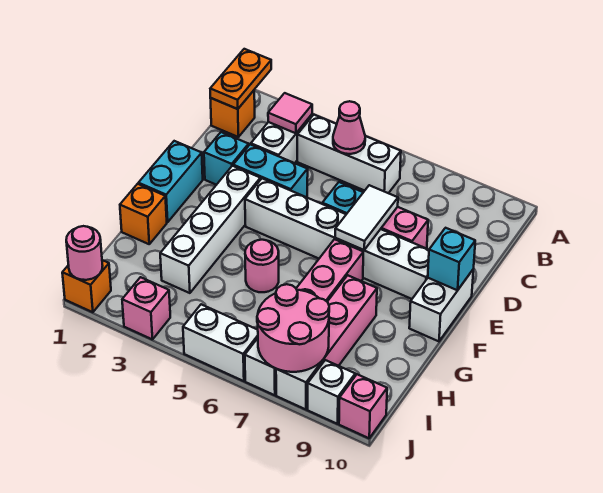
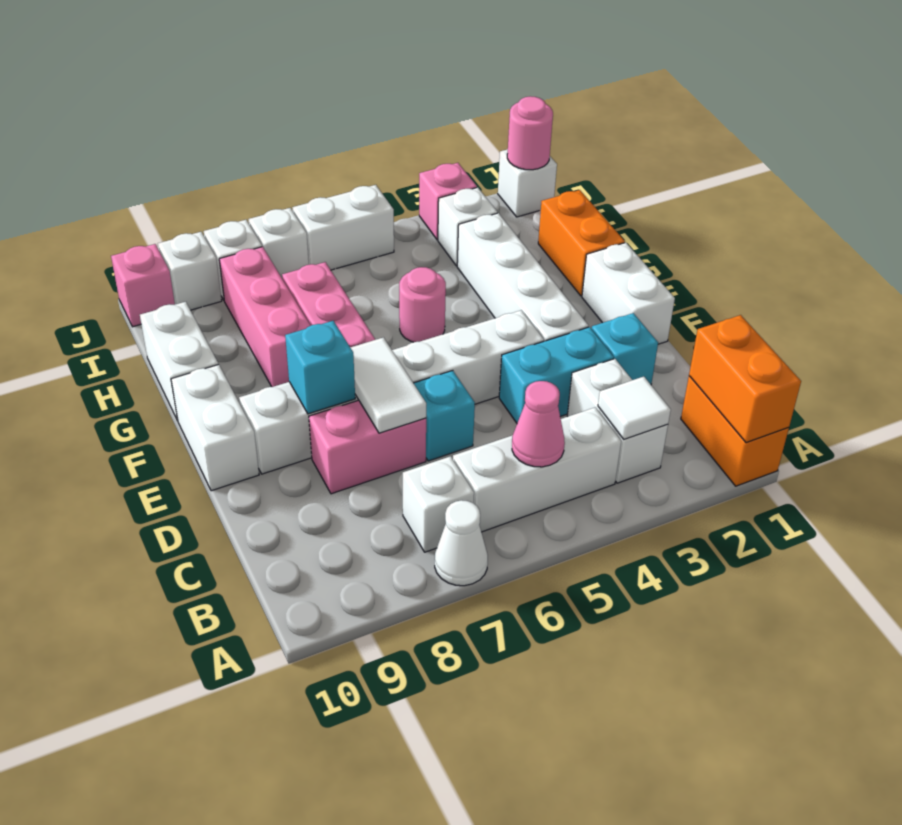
orange 1x2 plate [210,49,271,109] -> orange 1x2 brick [689,315,801,443]
none -> white 1x1 cone [435,500,488,586]
orange 1x1 brick [210,91,255,137] -> orange 1x2 brick [681,376,789,486]
pink 1x1 tile [268,93,312,133] -> white 1x1 tile [598,377,671,439]
none -> white 1x1 brick [403,456,474,552]
cyan 1x2 brick [138,141,203,222] -> white 1x2 brick [582,243,675,344]
cyan 1x1 brick [428,228,475,290] -> cyan 1x1 brick moved to [285,321,355,414]
orange 1x1 brick [120,184,167,244] -> orange 1x2 brick [538,190,625,296]
none -> white 1x2 brick [140,302,218,421]
none -> white 1x1 brick [438,187,497,266]
pink 2x2 round brick [257,284,329,372] -> none
orange 1x1 brick [62,260,111,312] -> white 1x1 brick [498,149,557,217]

